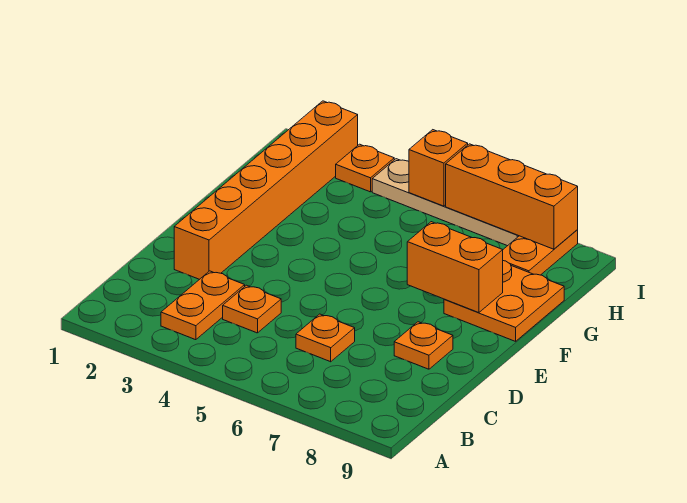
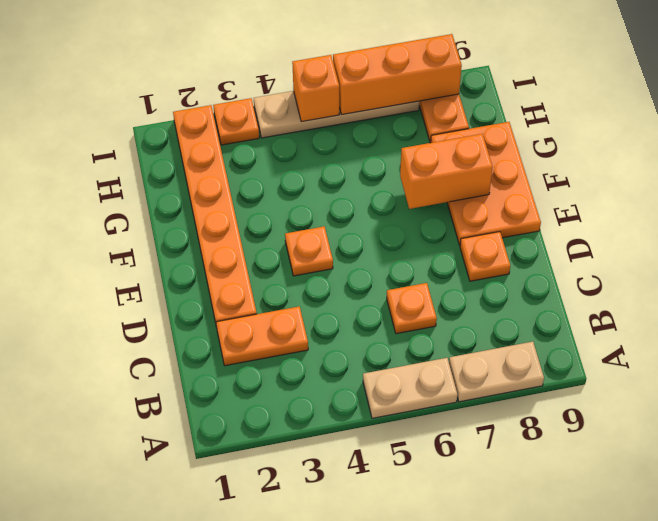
none -> tan 1x2 plate [363,358,457,418]
none -> tan 1x2 plate [449,342,544,402]
orange 1x2 plate [161,271,245,340] -> orange 1x2 plate turned to [216,306,308,366]
orange 1x1 plate [223,285,281,333] -> orange 1x1 plate moved to [285,226,333,276]
orange 1x6 brick [174,101,358,279] -> orange 1x6 plate [173,105,257,327]
orange 2x2 plate [444,261,564,341] -> orange 2x3 plate [431,122,541,245]

